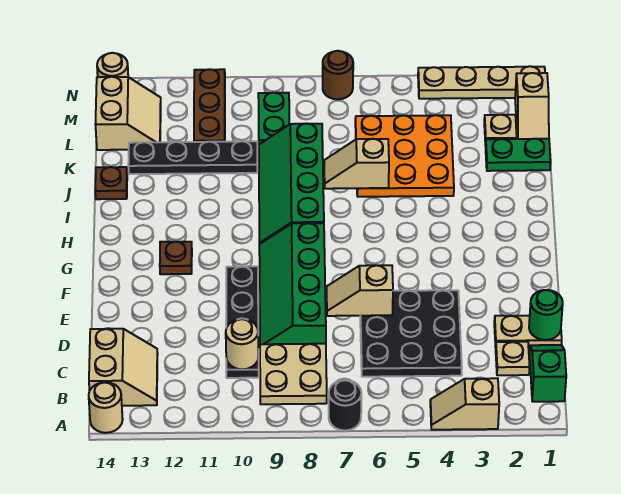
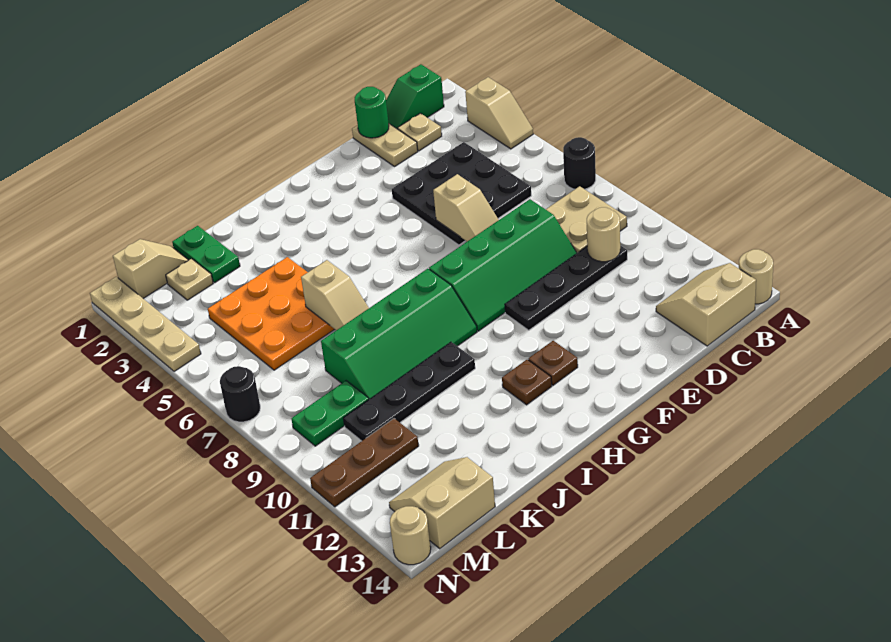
brown 1x1 plate [95,167,127,199] -> brown 1x1 plate moved to [502,360,552,405]
black 1x4 plate [128,141,257,174] -> black 1x4 plate turned to [343,342,475,441]
brown 1x1 round brick [323,51,353,99] -> black 1x1 round brick [220,366,260,422]

